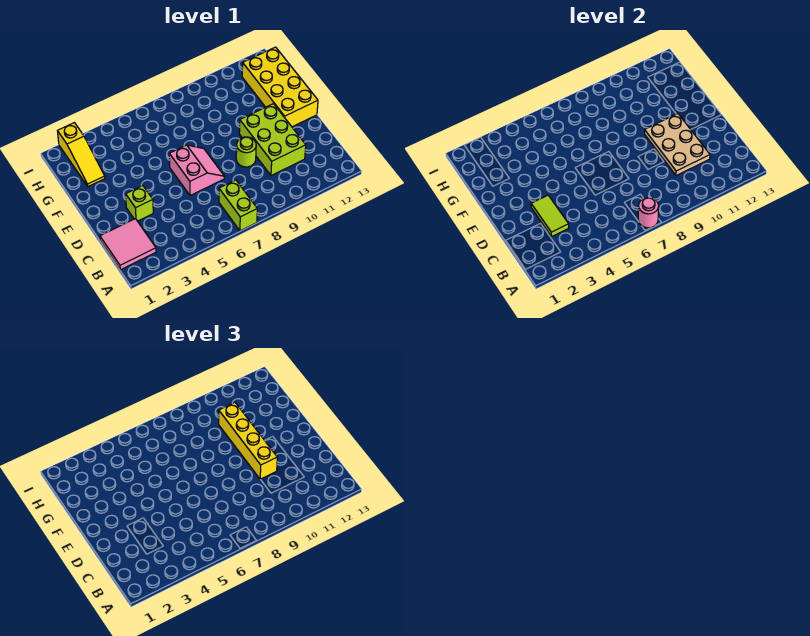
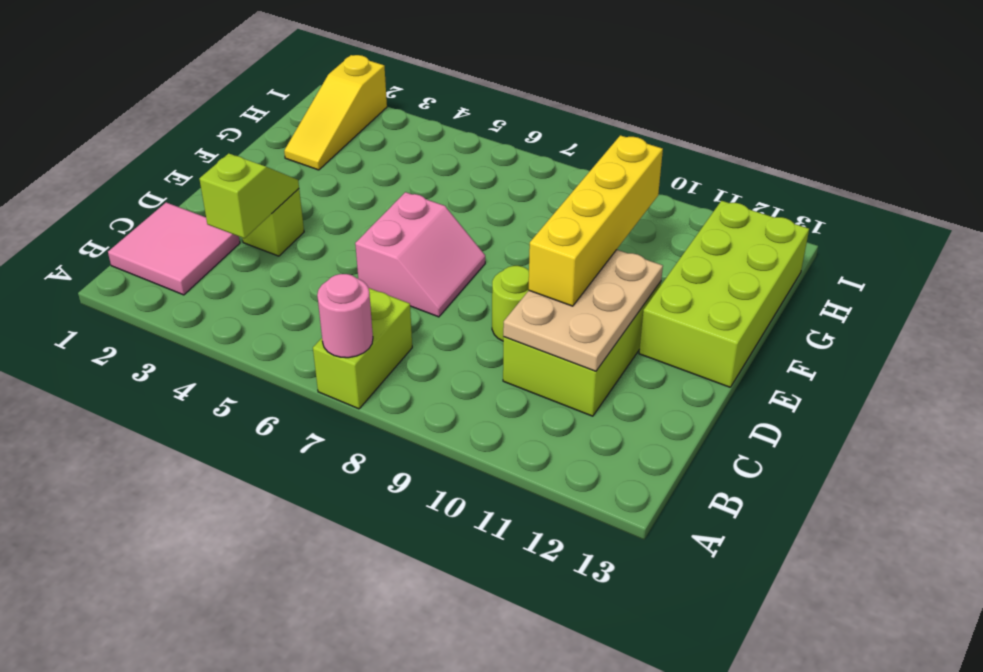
lime 1x2 tile [531,195,569,236] -> lime 1x2 slope [199,154,299,238]
yellow 2x4 brick [242,47,318,127] -> lime 2x4 brick [639,201,809,387]

